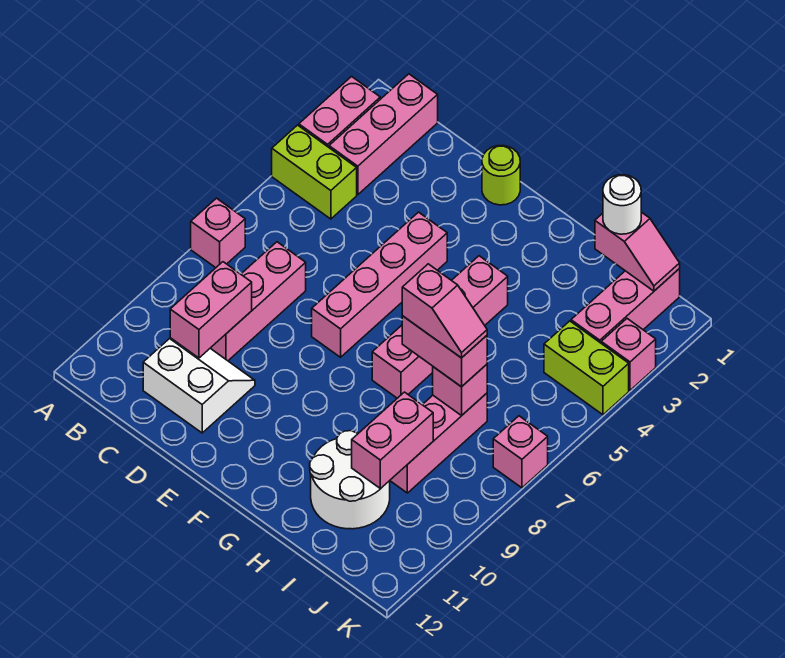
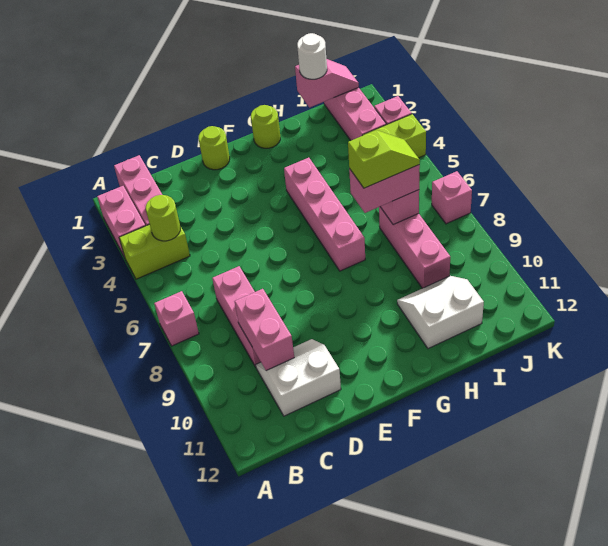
none -> lime 1x1 round brick [146,195,180,241]
pink 1x4 brick [312,212,447,357] -> none
none -> lime 1x1 round brick [251,105,280,148]
pink 1x2 slope [402,264,487,358] -> lime 1x2 slope [348,130,420,188]
white 2x2 round brick [310,431,390,529] -> white 2x2 slope [397,276,484,349]
pink 1x2 brick [352,392,433,489] -> none

